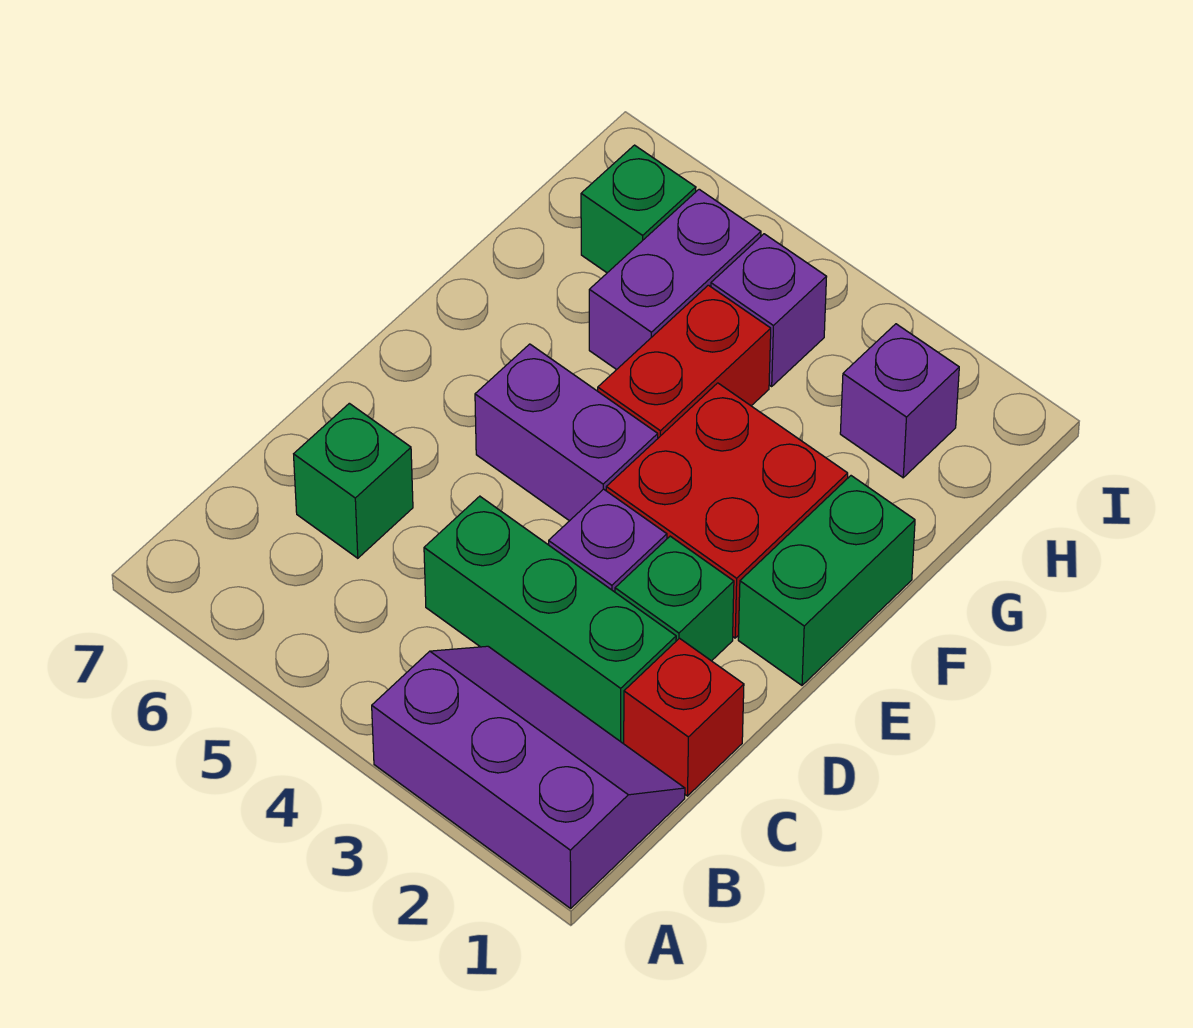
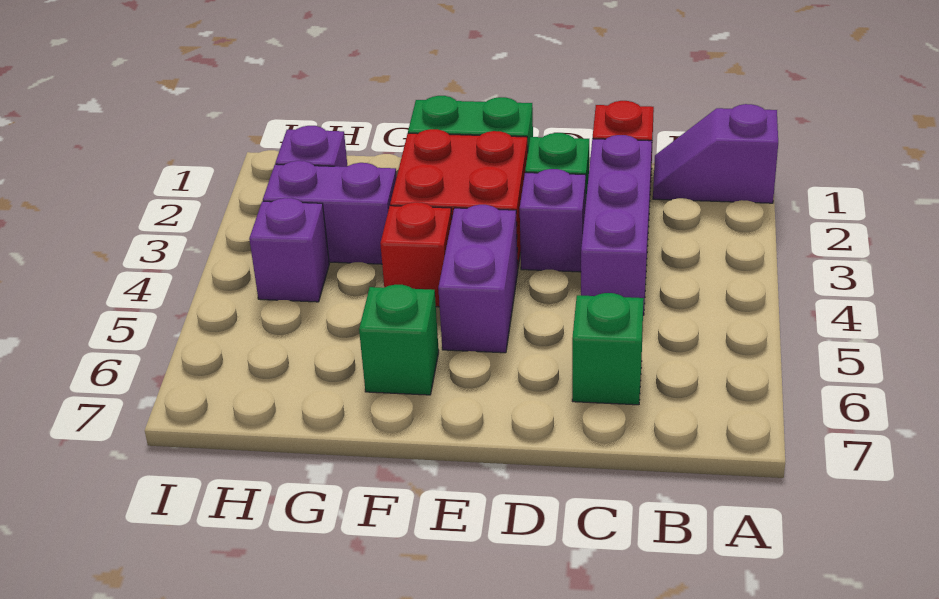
purple 2x3 slope [372,646,685,908] -> purple 1x2 slope [653,104,778,203]
green 1x3 brick [424,496,676,744] -> purple 1x3 brick [581,135,652,315]
red 1x2 brick [598,285,771,438] -> red 1x1 brick [380,202,452,307]
purple 1x2 brick [589,189,761,370] -> purple 1x2 brick moved to [263,161,397,264]
green 1x1 brick [581,145,696,273] -> green 1x1 brick moved to [359,285,439,395]

